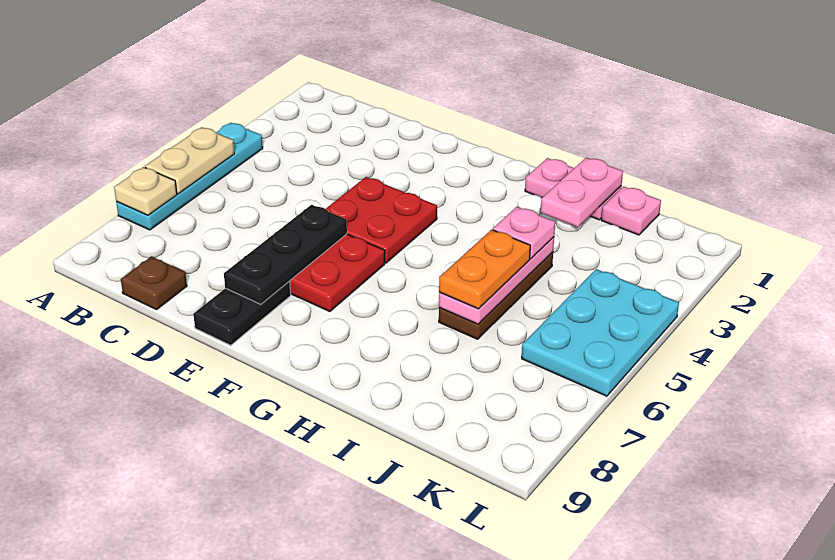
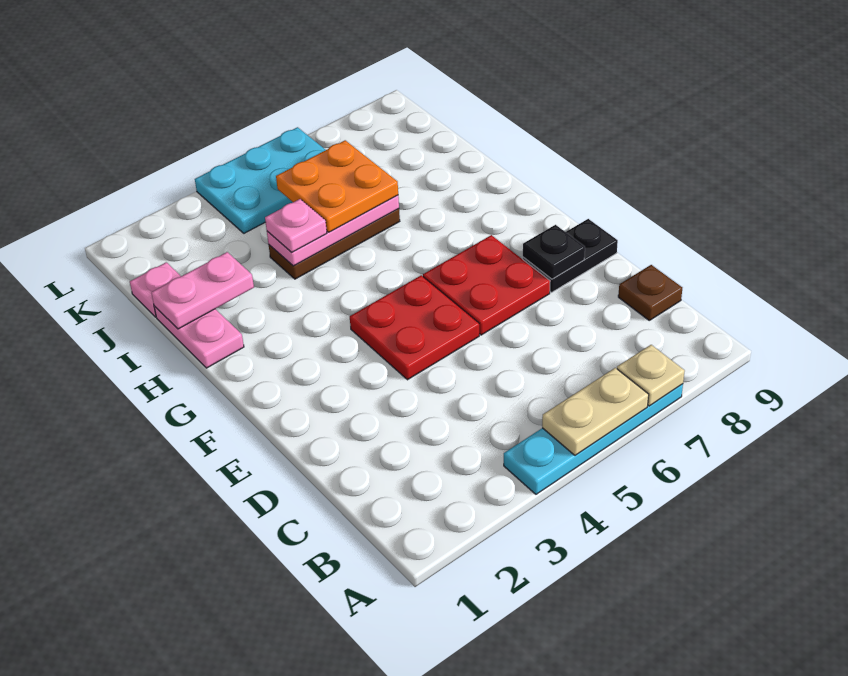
black 1x3 plate [224,205,347,304] -> black 1x1 plate [523,225,585,279]
orange 1x2 plate [439,230,530,309] -> orange 2x2 plate [276,140,398,232]

